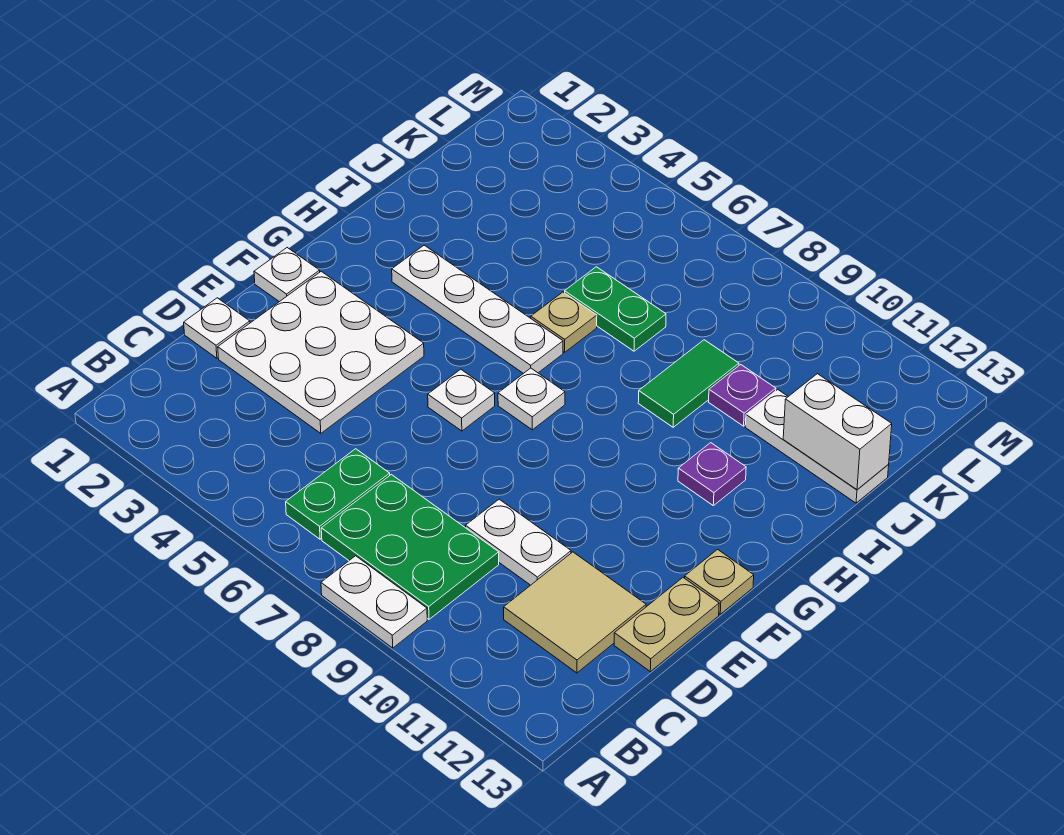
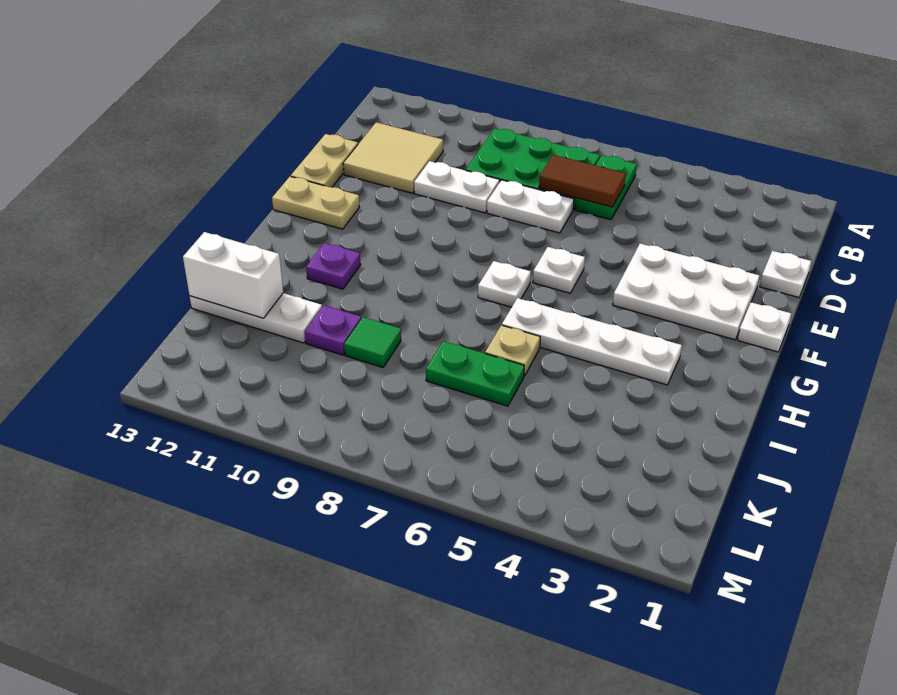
white 1x2 plate [321,556,427,648] -> white 1x2 plate moved to [487,180,574,233]
none -> brown 1x2 tile [539,155,626,207]
white 3x3 plate [218,271,424,433] -> white 2x3 plate [613,244,759,340]
tan 1x1 plate [685,549,754,614] -> tan 1x2 plate [272,176,359,229]
green 1x2 tile [638,340,739,427] -> green 1x1 tile [344,317,401,367]

